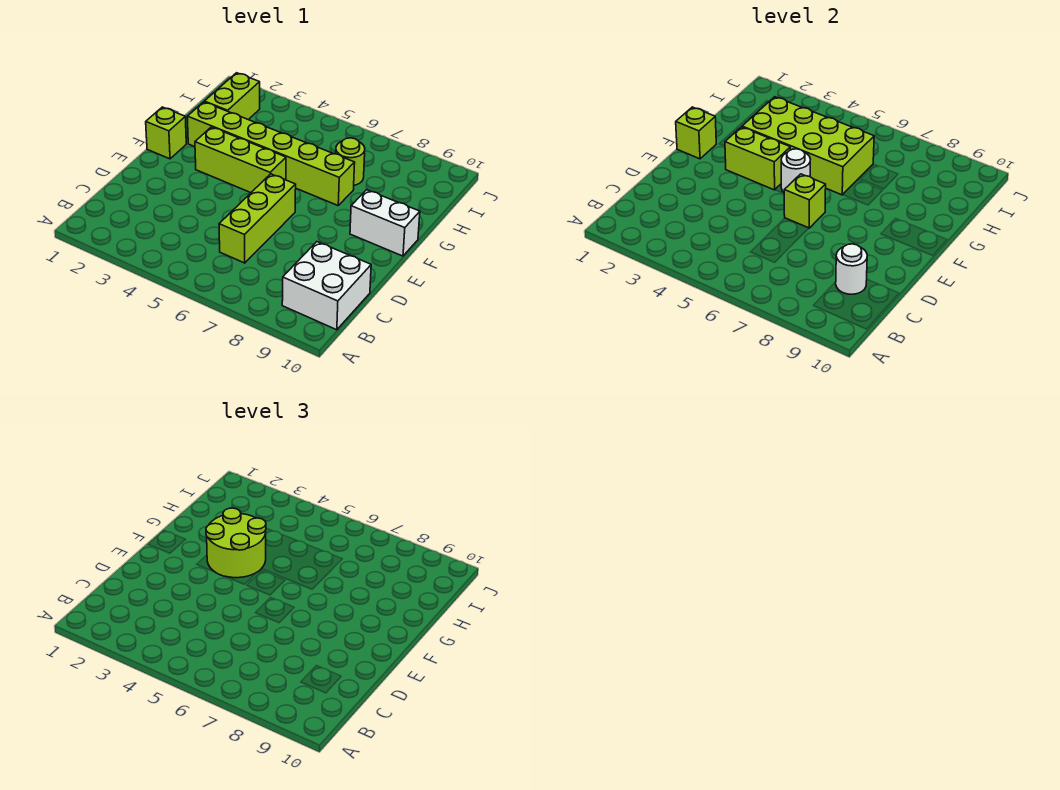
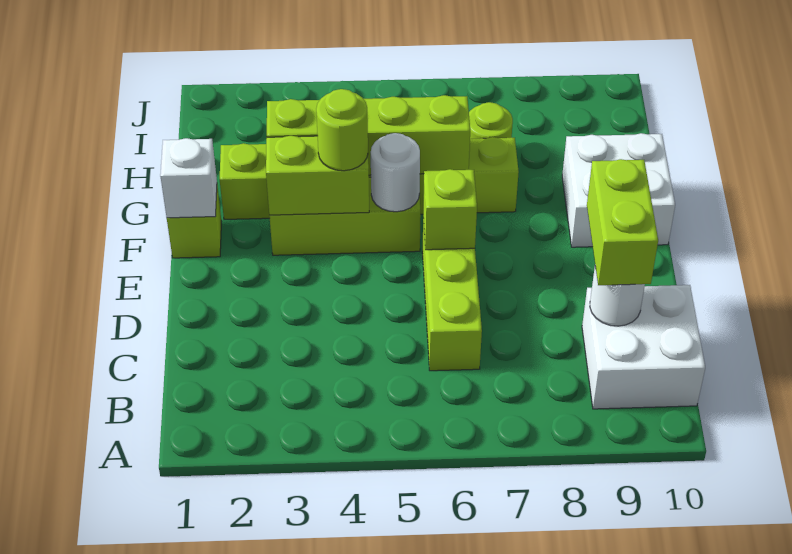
lime 1x1 brick [676,107,716,159] -> white 1x1 brick [160,138,217,218]
lime 2x2 round brick [206,508,266,578] -> lime 1x1 round brick [316,89,368,171]
white 1x2 brick [350,190,420,256] -> white 2x2 brick [562,133,675,247]
lime 2x4 brick [742,97,874,195] -> lime 1x4 brick [267,95,470,175]
lime 1x2 brick [204,73,260,120] -> lime 1x2 brick moved to [587,159,658,285]

